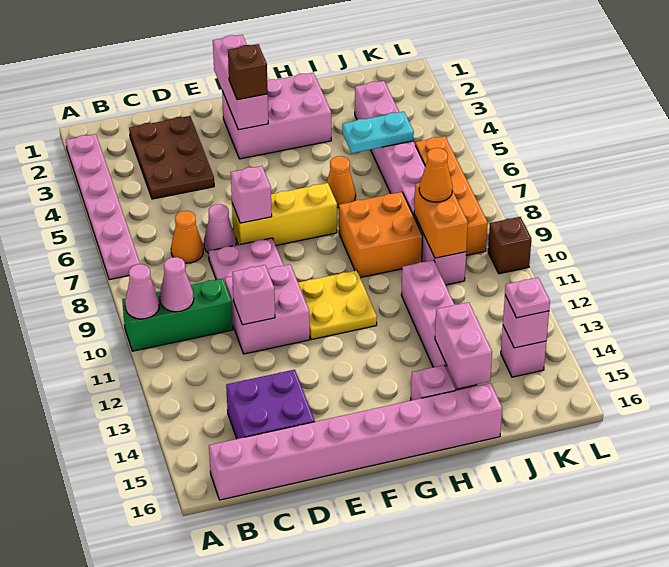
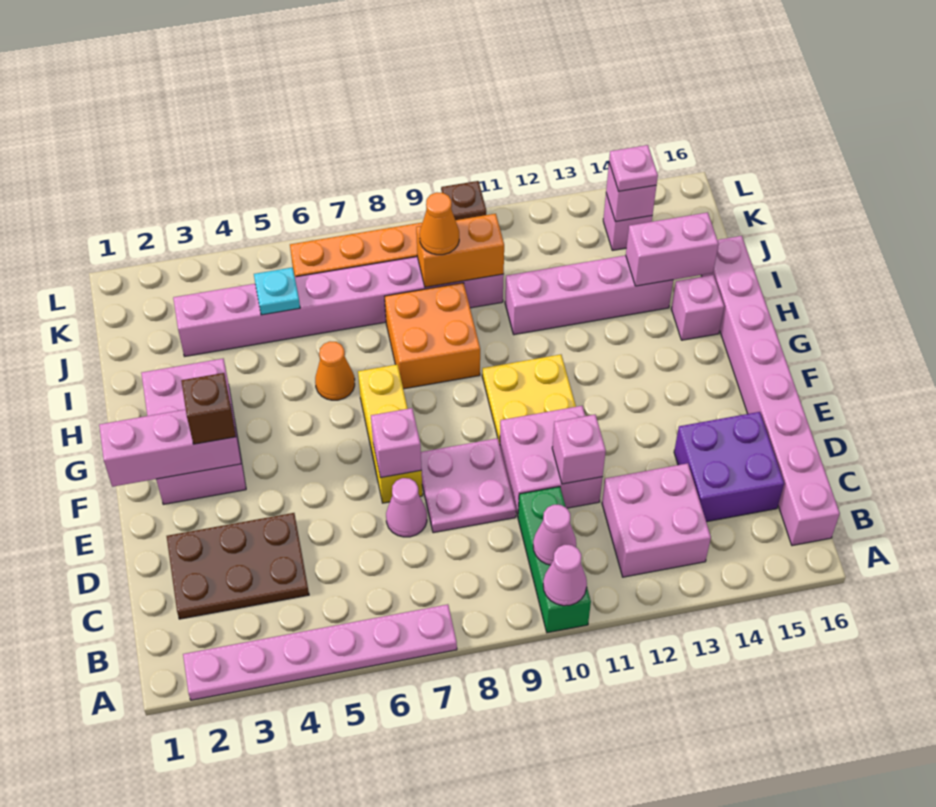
none -> pink 2x2 brick [602,463,711,577]
orange 1x1 cone [171,211,203,263] -> none
cyan 1x2 plate [343,112,414,153] -> cyan 1x1 plate [254,267,300,315]

